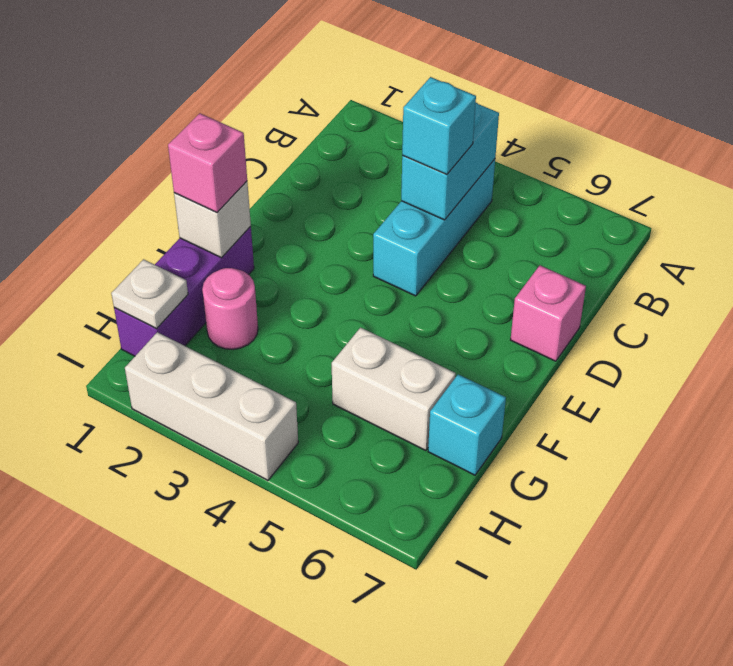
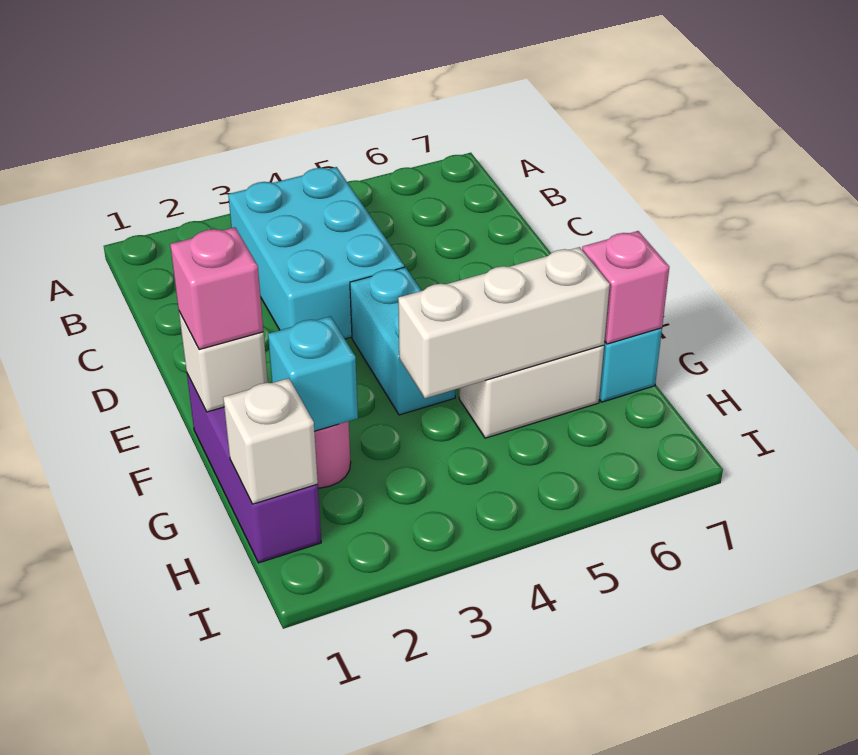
cyan 1x3 brick [373,159,495,296] -> cyan 2x3 brick [228,167,404,339]
cyan 1x2 brick [401,103,499,220] -> cyan 1x2 brick moved to [350,267,455,415]
cyan 1x1 brick [402,77,476,174] -> cyan 1x1 brick moved to [268,316,358,431]
pink 1x1 brick [511,265,586,361] -> pink 1x1 brick moved to [582,231,669,344]
white 1x1 plate [111,259,188,329] -> white 1x1 brick [223,378,318,504]
white 1x3 brick [125,332,298,480] -> white 1x3 brick moved to [398,247,610,398]

